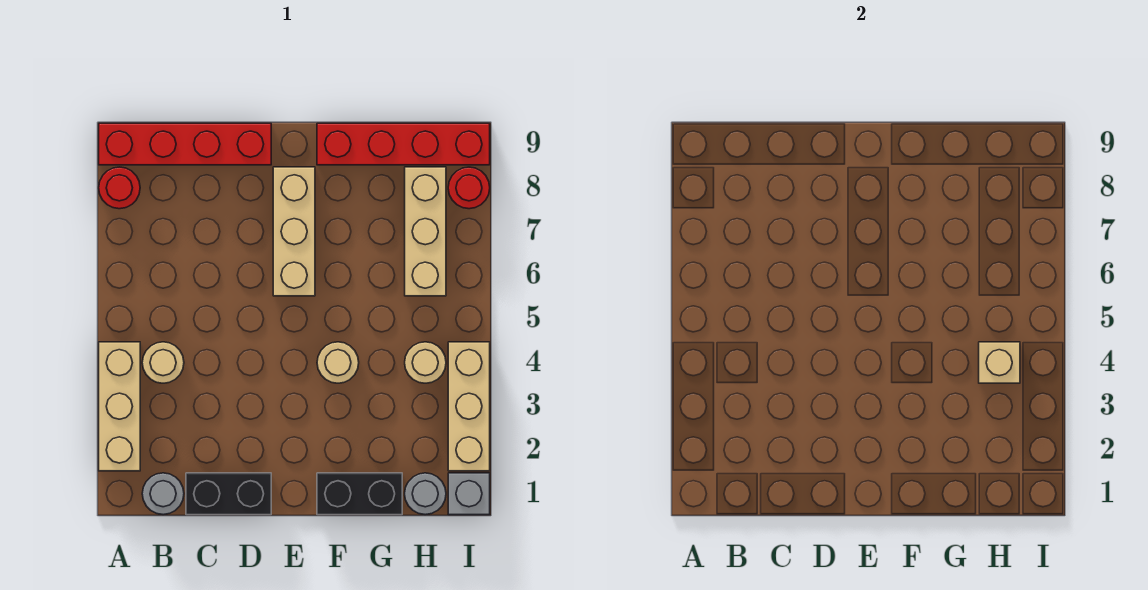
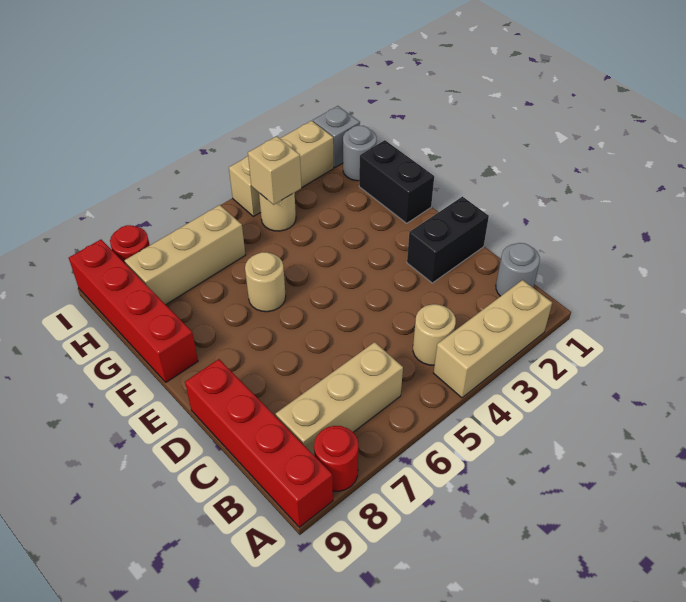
black 1x2 brick [186,473,271,515] -> black 1x2 brick turned to [407,197,489,283]
tan 1x3 brick [273,167,315,296] -> tan 1x3 brick moved to [276,342,403,455]
tan 1x1 round brick [317,342,359,383] -> tan 1x1 round brick moved to [245,252,286,312]

